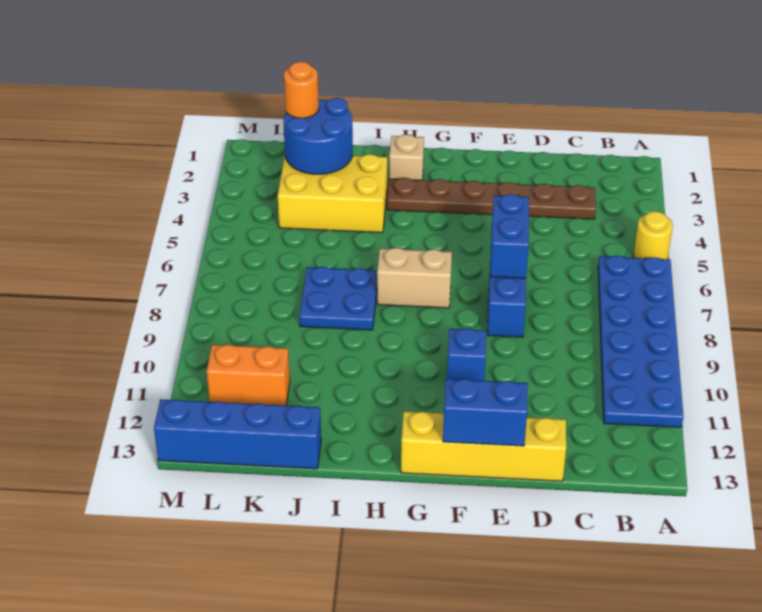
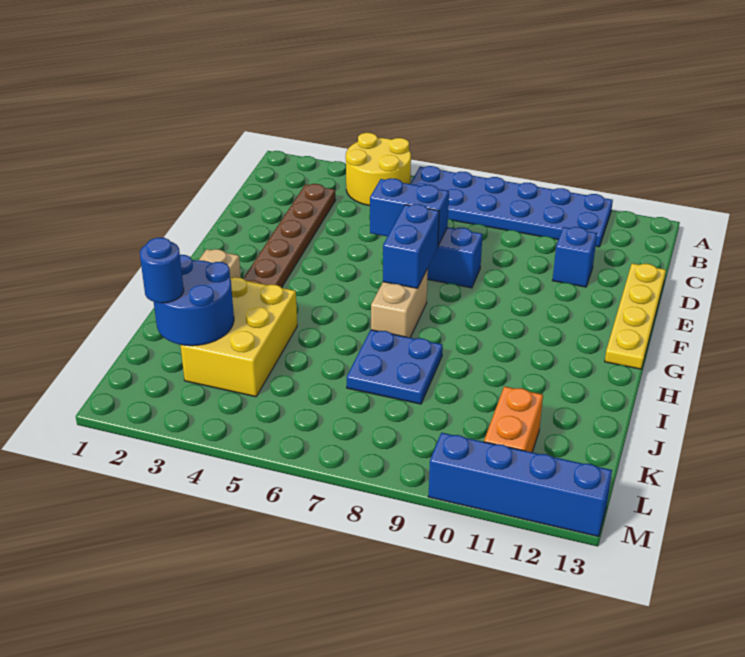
yellow 1x1 round brick [634,211,673,259] -> yellow 2x2 round brick [346,133,411,205]
yellow 1x4 brick [401,411,566,481] -> yellow 1x4 plate [605,263,666,369]
blue 1x2 brick [443,379,528,446] -> blue 1x2 brick moved to [383,204,439,288]
blue 1x1 brick [447,328,486,381] -> blue 1x1 brick moved to [552,227,597,287]
blue 1x4 brick [154,399,321,469] -> blue 1x4 brick turned to [429,433,612,537]
orange 1x1 round brick [284,62,319,118] -> blue 1x1 round brick [140,238,184,303]

